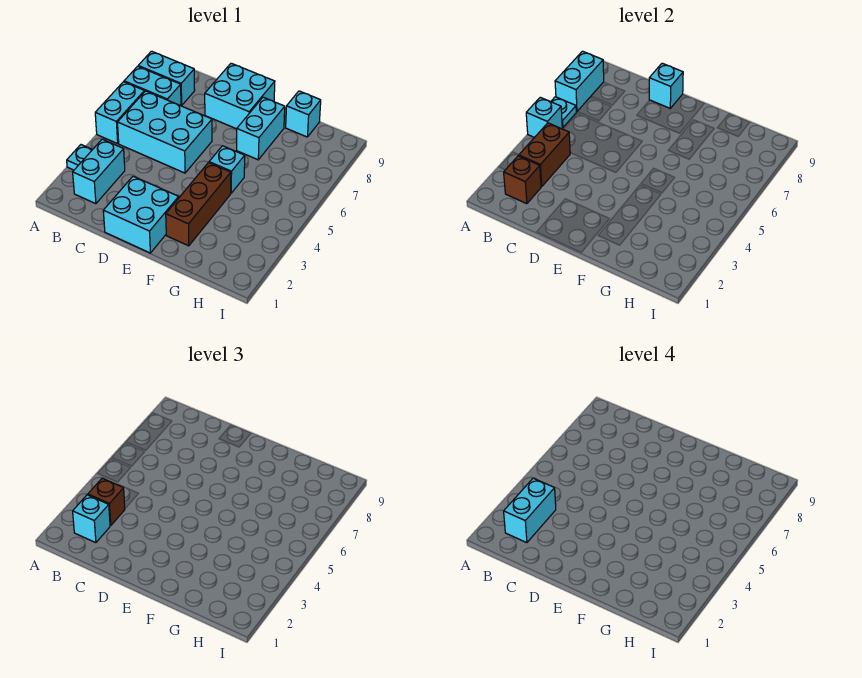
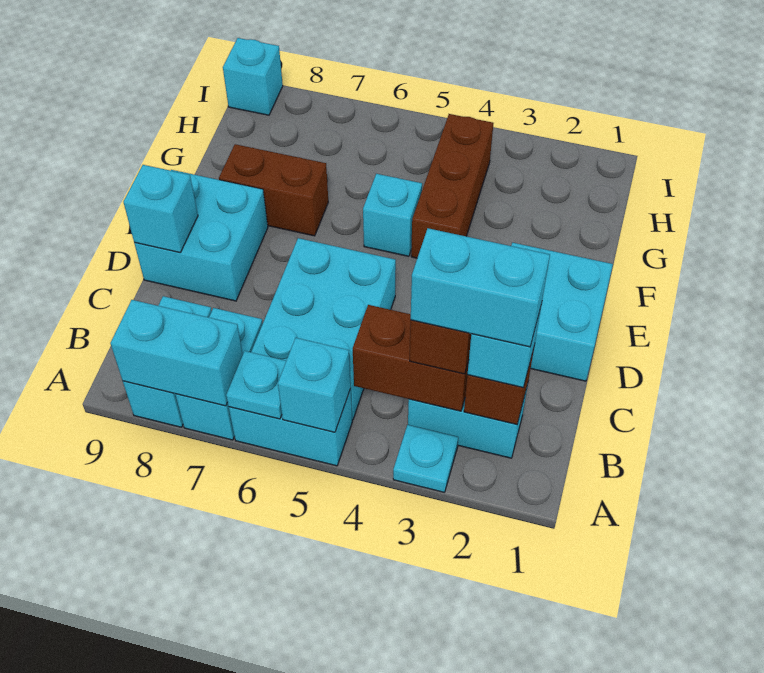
brown 1x3 brick [166,162,231,246] -> brown 1x3 brick turned to [411,114,493,258]
cyan 1x2 brick [237,97,285,160] -> brown 1x2 brick [219,144,328,236]
cyan 1x1 brick [286,91,321,137] -> cyan 1x1 brick moved to [223,38,283,115]

